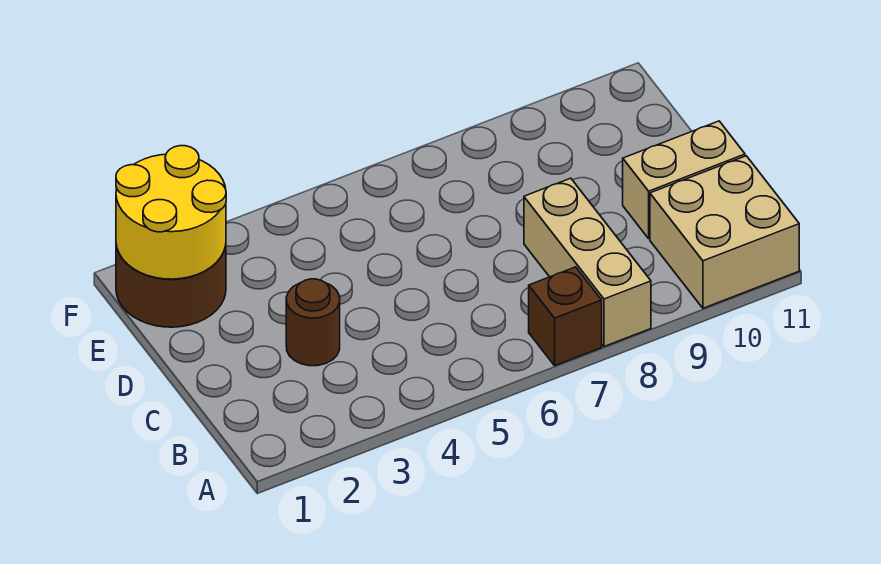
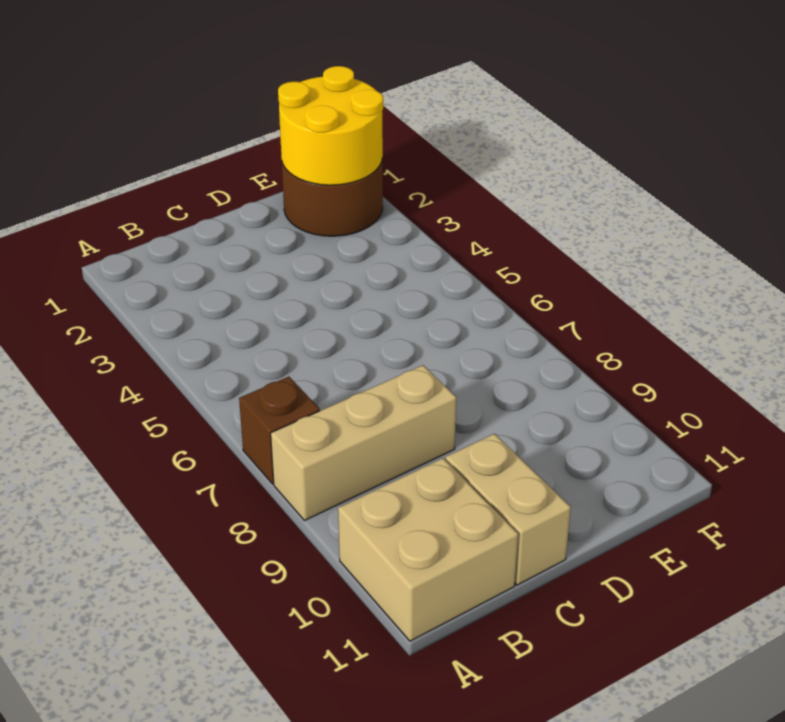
brown 1x1 round brick [286,279,340,366] -> none

